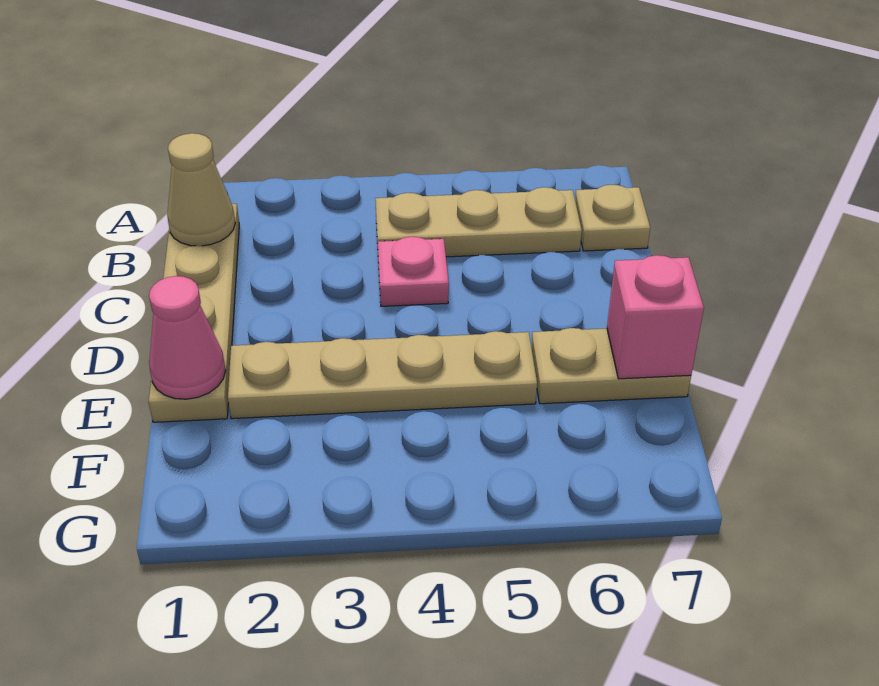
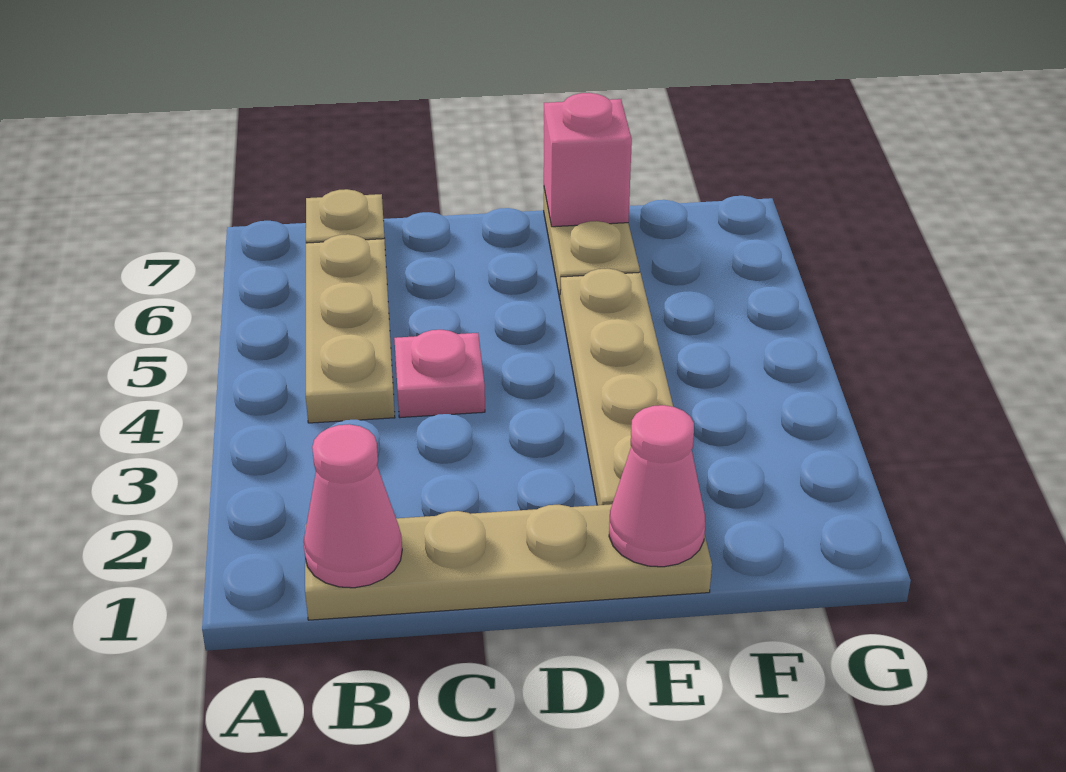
tan 1x1 cone [167,133,235,246] -> pink 1x1 cone [304,424,402,588]

